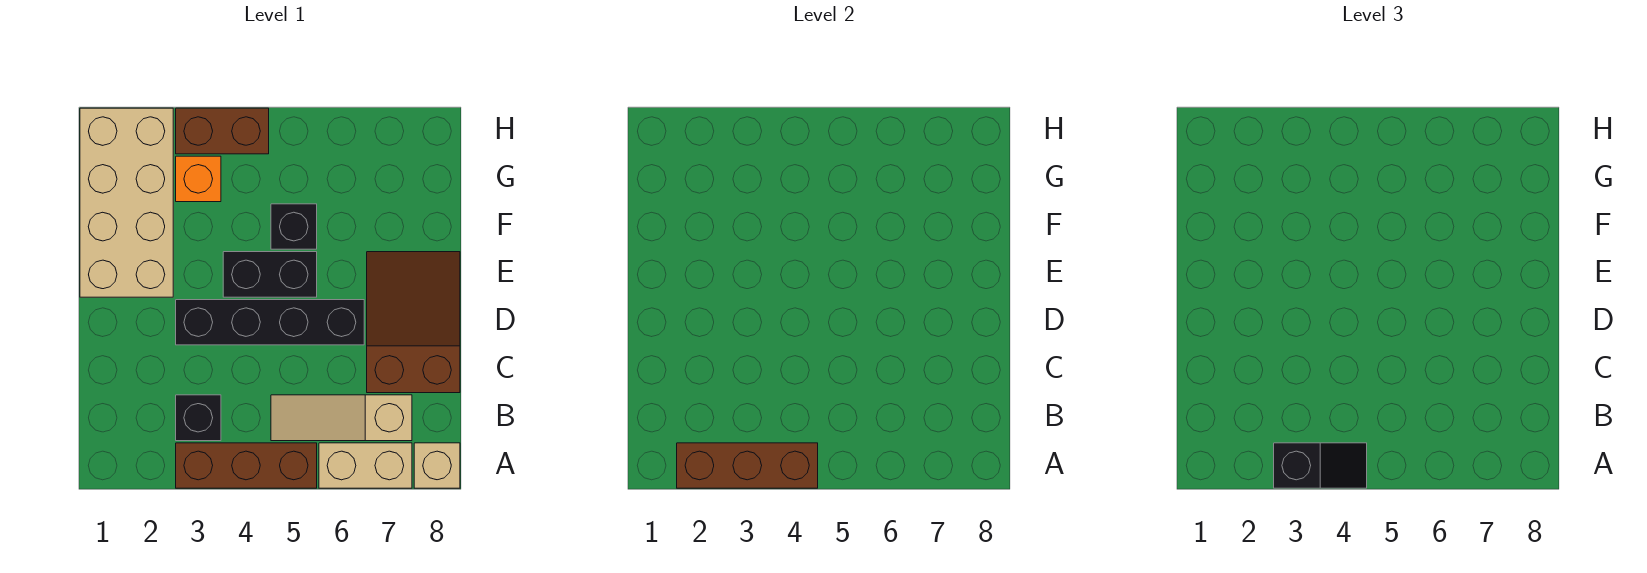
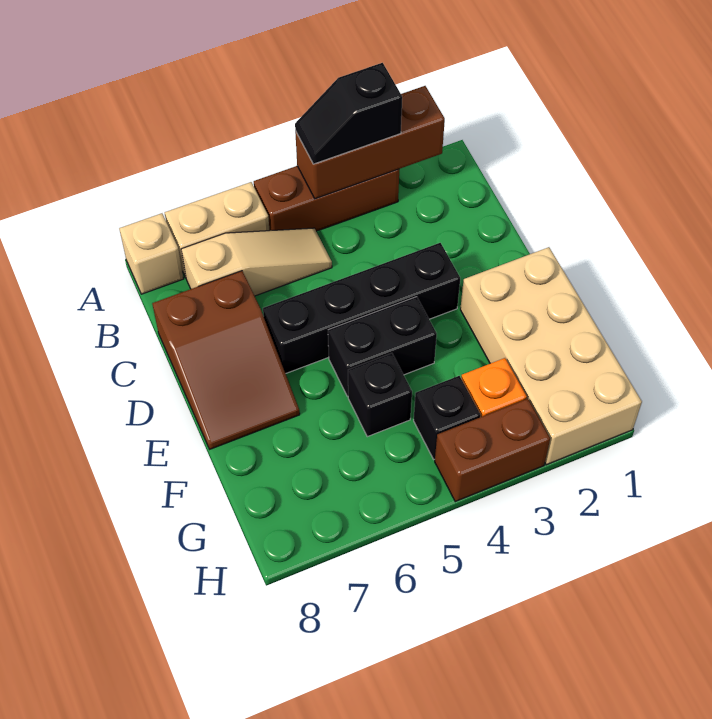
black 1x1 brick [176,395,221,441] -> black 1x1 brick moved to [414,376,481,460]

